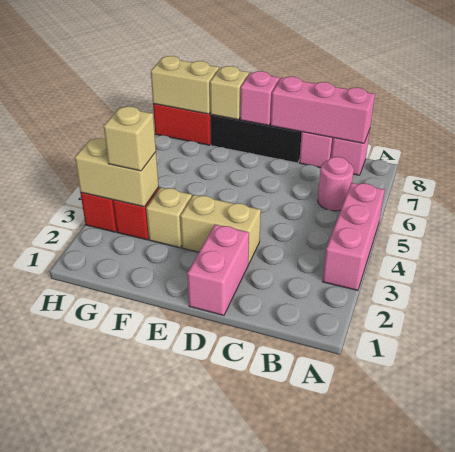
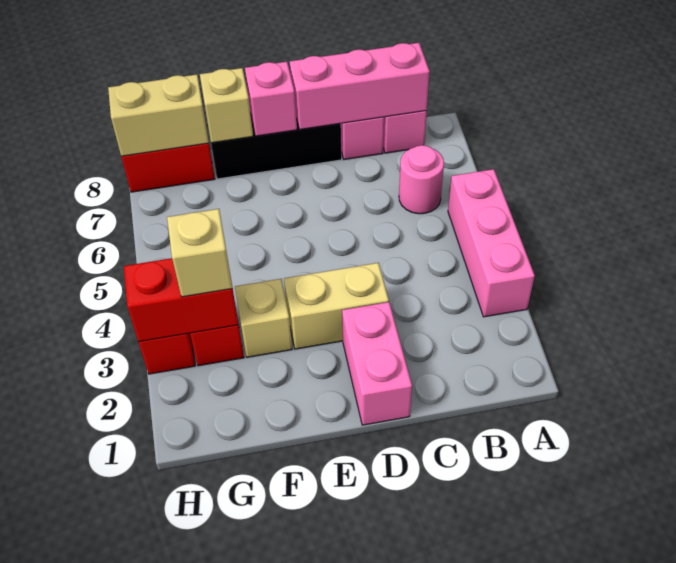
tan 1x2 brick [75,138,159,207] -> red 1x2 brick [124,258,239,342]

